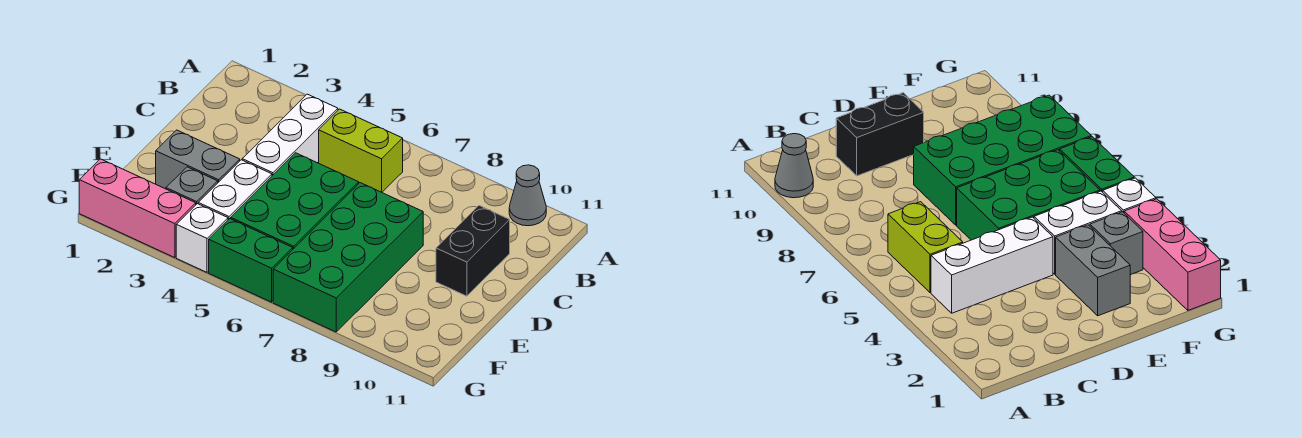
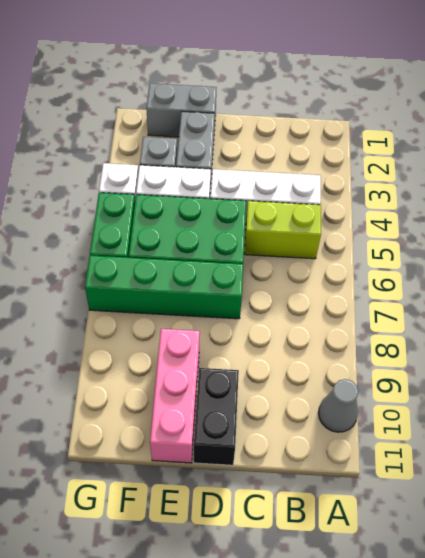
lime 1x2 brick [319,109,403,192] -> lime 1x2 brick turned to [244,201,321,259]
black 1x2 brick [436,206,510,296] -> black 1x2 brick turned to [194,368,239,465]
green 2x4 brick [273,183,423,332] -> green 1x4 brick [85,255,243,319]
none -> grey 1x2 brick [146,83,217,137]
pink 1x3 brick [79,159,196,258] -> pink 1x3 brick moved to [150,329,200,463]

